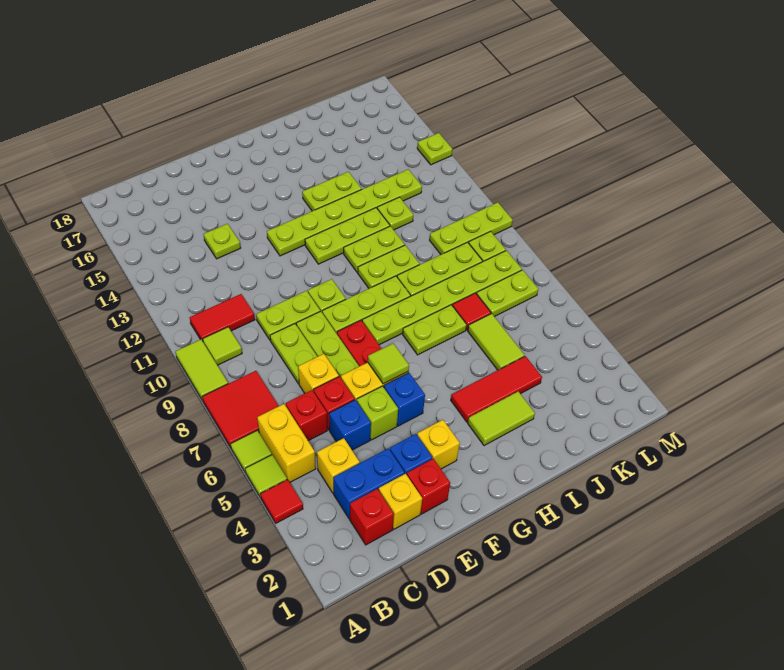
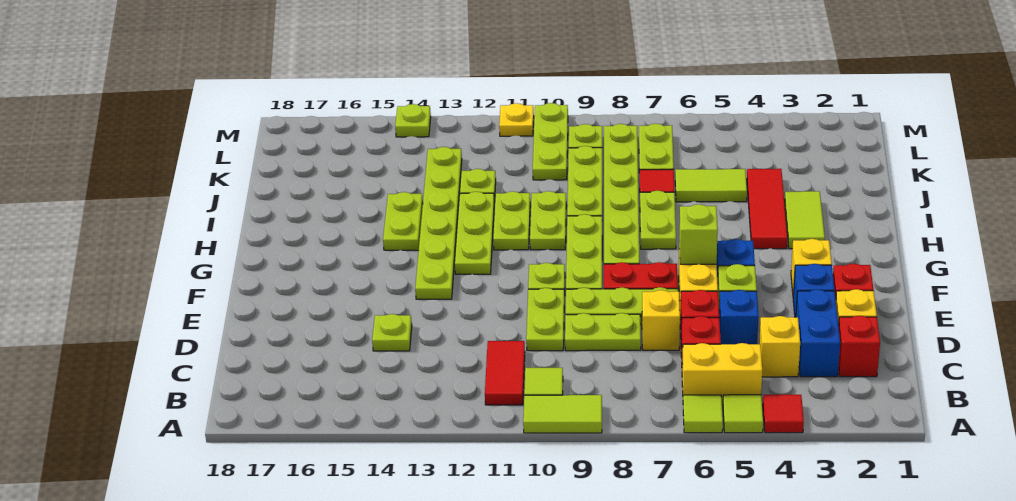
red 2x2 tile [202,371,279,448] -> none
lime 1x1 tile [368,343,409,384] -> lime 1x1 brick [679,204,718,264]
none -> yellow 1x1 plate [499,103,534,136]

